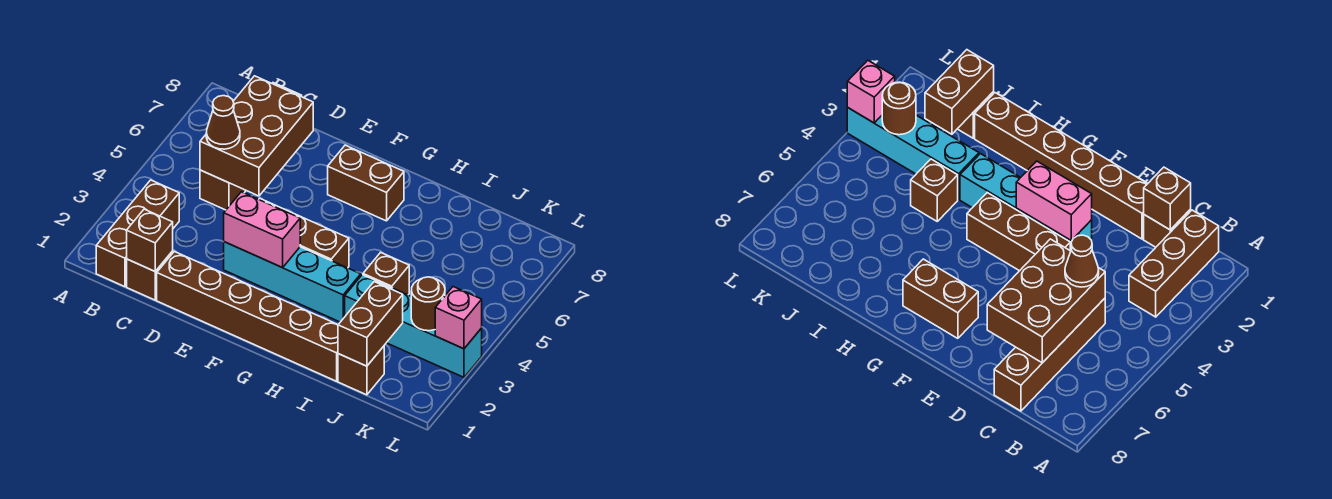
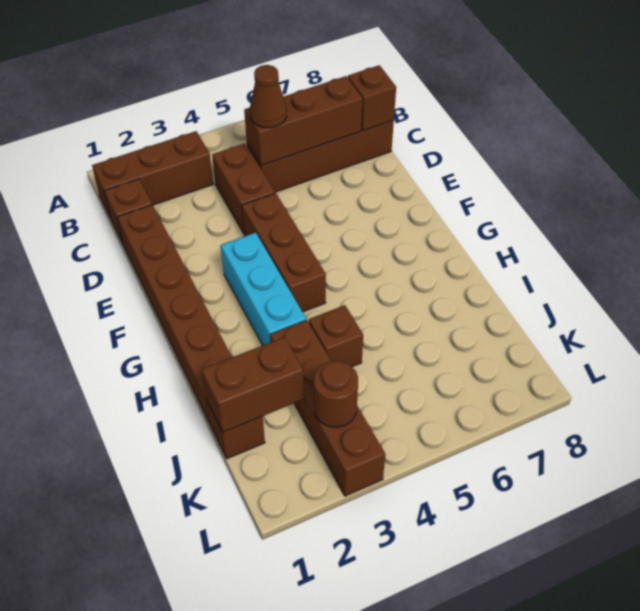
brown 1x1 brick [127,209,173,271] -> brown 1x1 brick moved to [348,65,396,131]
brown 2x3 brick [200,76,313,196] -> brown 1x3 brick [244,76,363,165]
cyan 1x4 brick [224,242,361,322] -> cyan 1x3 brick [221,232,306,345]
pink 1x2 brick [224,192,300,268] -> none
brown 1x2 brick [328,145,404,221] -> brown 1x2 brick moved to [212,143,275,233]
cyan 1x4 brick [345,275,482,377] -> brown 1x4 brick [270,320,385,496]
pink 1x1 brick [435,287,482,349] -> none

